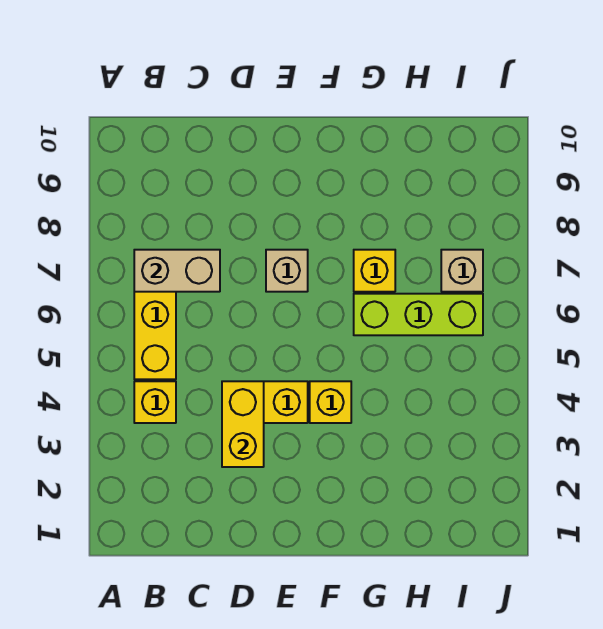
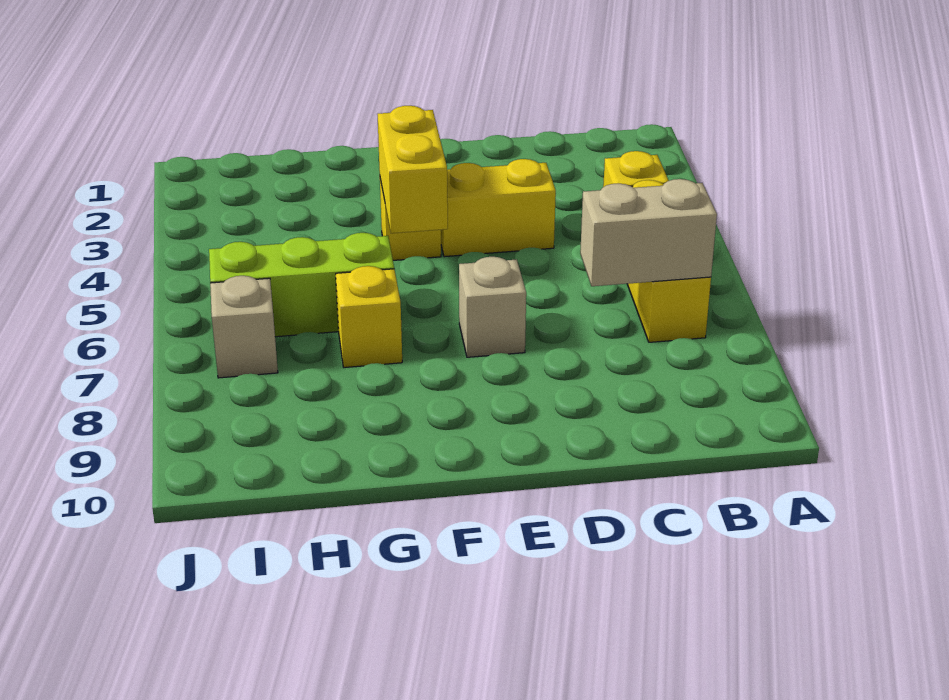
yellow 1x2 brick [222,381,264,467] -> yellow 1x2 brick moved to [378,106,448,233]

